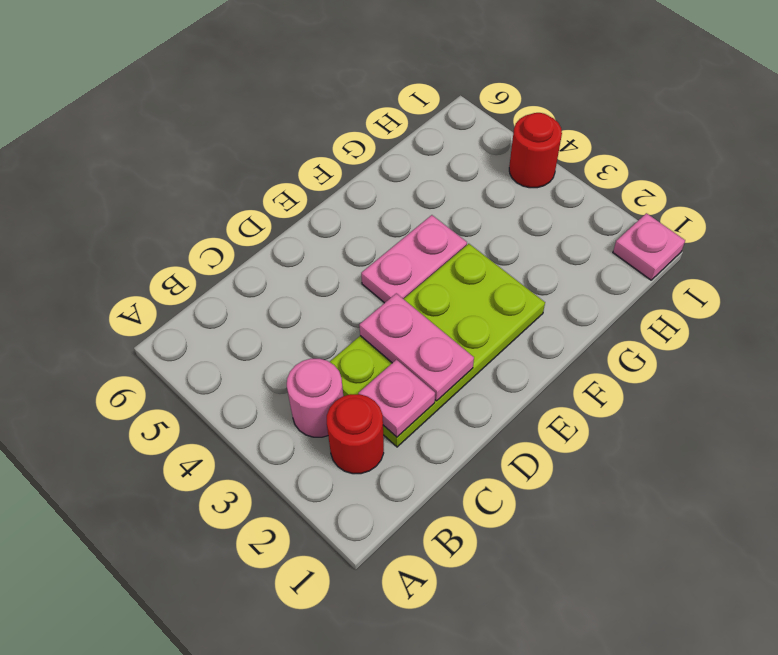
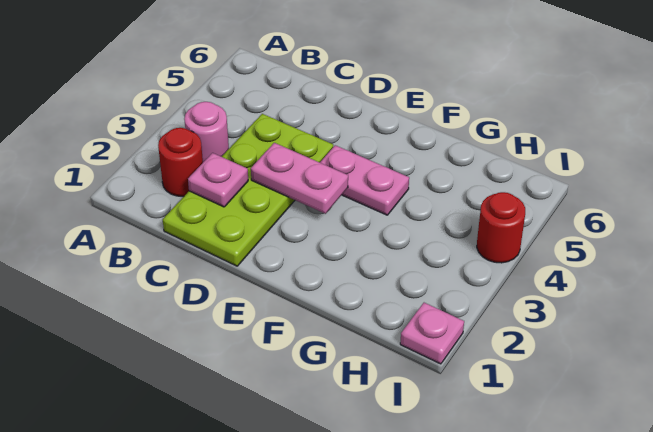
lime 2x4 plate [330,244,545,447] -> lime 2x4 plate turned to [163,114,333,266]
pink 1x2 plate [359,293,474,401] -> pink 1x2 plate turned to [251,143,348,214]

